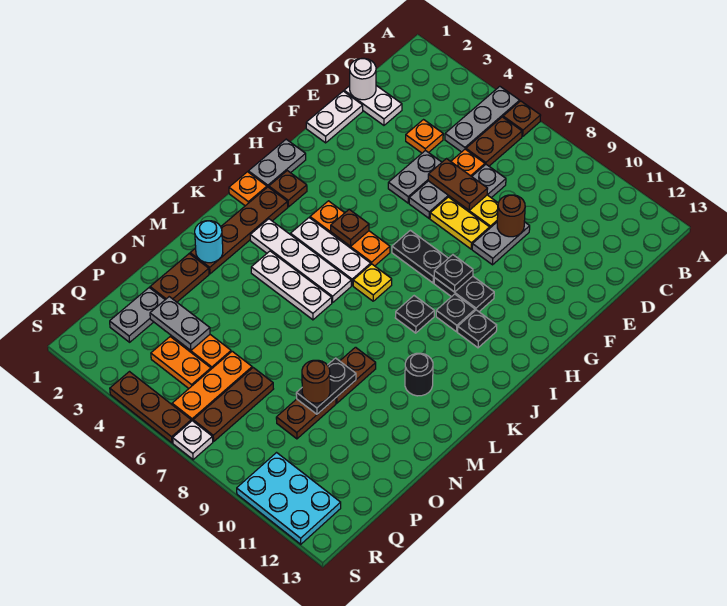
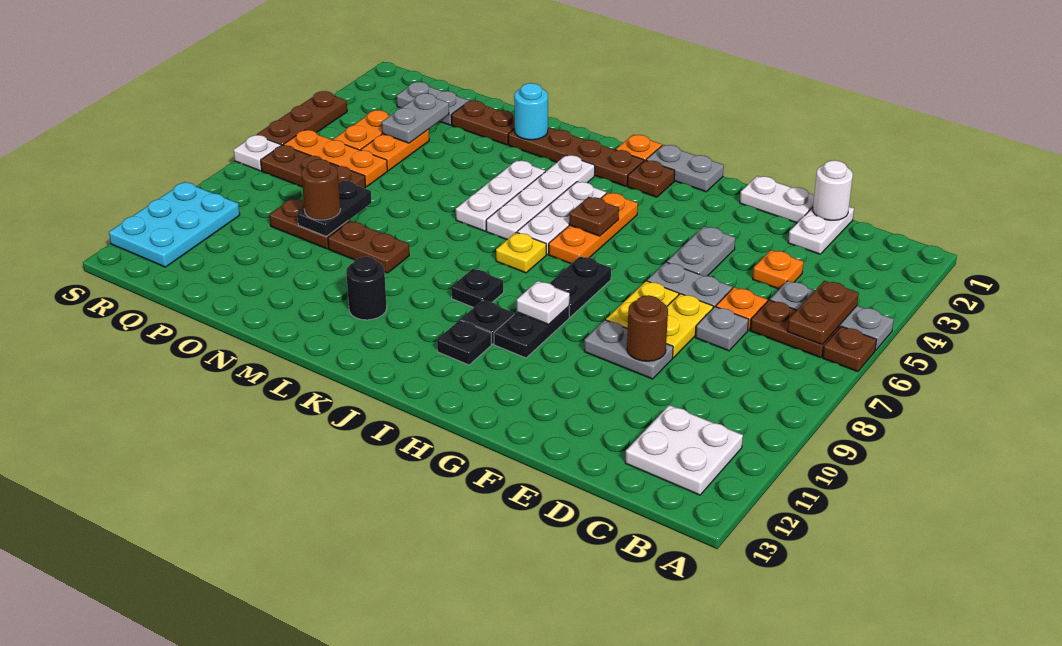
none -> white 2x2 plate [625,405,743,495]
grey 1x2 plate [388,150,442,203] -> grey 1x2 plate turned to [667,226,735,276]
brown 1x2 plate [428,159,488,210] -> brown 1x2 plate moved to [787,281,859,345]
black 1x1 plate [434,255,473,292] -> white 1x1 plate [517,281,570,324]
black 1x2 plate [296,358,356,414] -> black 1x2 plate turned to [297,180,372,236]

